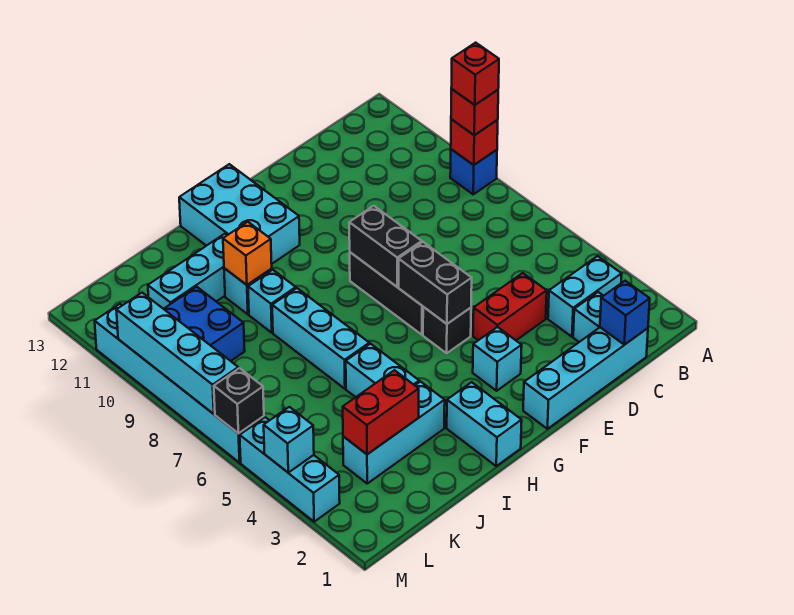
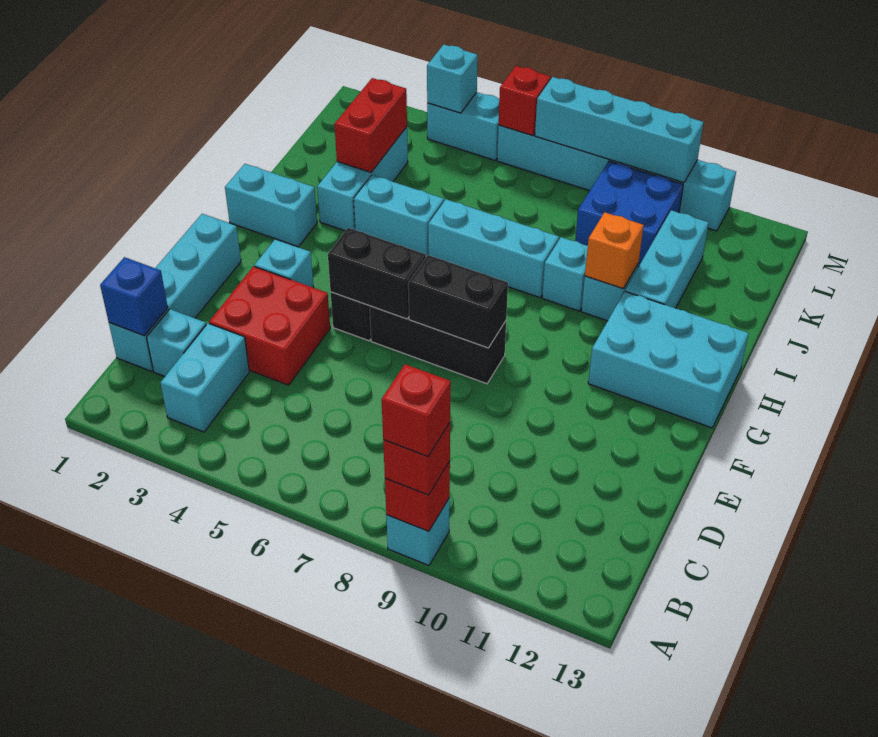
blue 1x1 brick [450,149,497,194] -> cyan 1x1 brick [386,498,450,565]
red 1x2 brick [473,273,547,340] -> red 2x2 brick [209,266,330,385]
cyan 1x3 brick [240,417,340,522] -> cyan 1x2 brick [427,92,499,161]
black 1x1 brick [214,368,264,434] -> red 1x1 brick [499,66,551,136]

